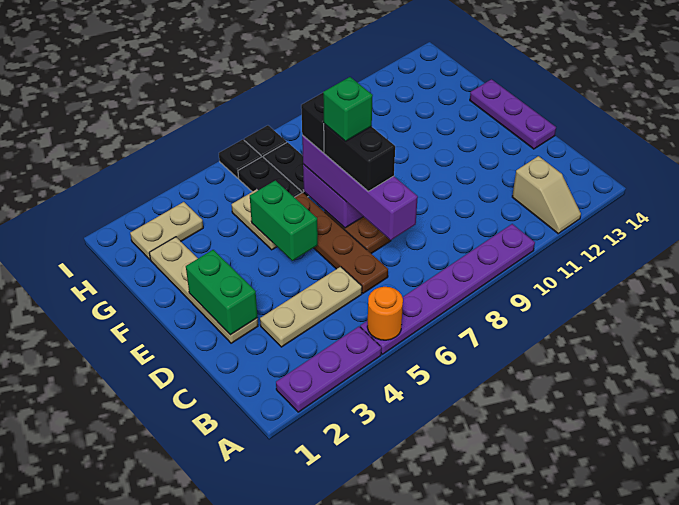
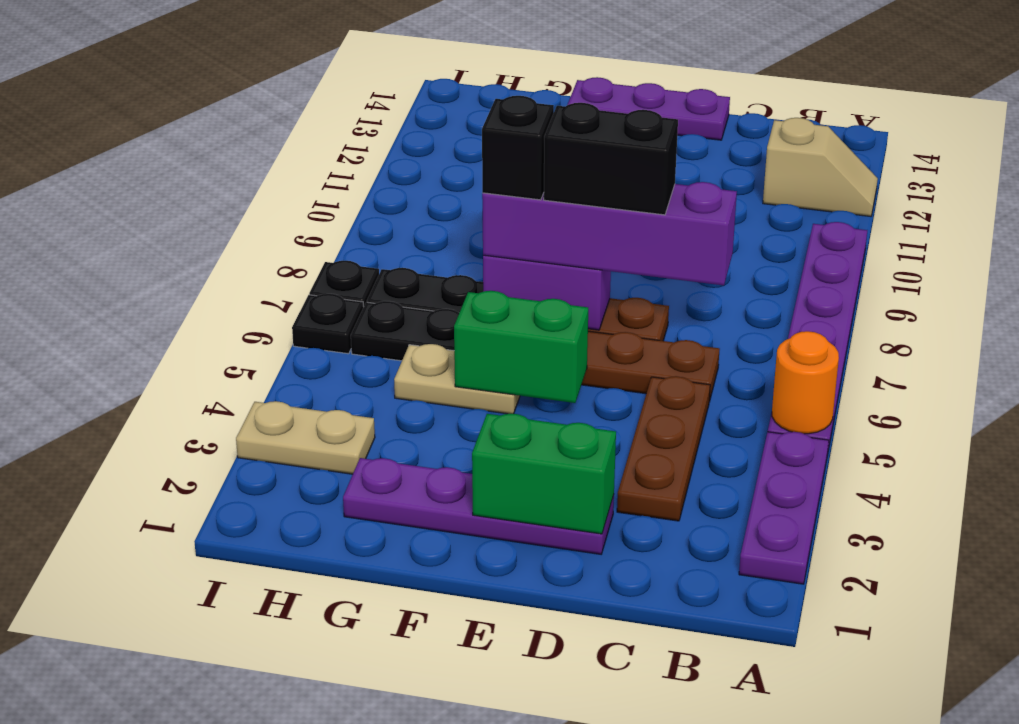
tan 1x3 plate [260,267,362,347] -> brown 1x3 plate [617,376,710,521]
tan 1x4 plate [149,237,258,343] -> purple 1x4 plate [343,458,614,554]
green 1x1 brick [323,77,373,142] -> none
tan 1x2 plate [130,202,203,260] -> tan 1x2 plate turned to [236,401,375,474]

